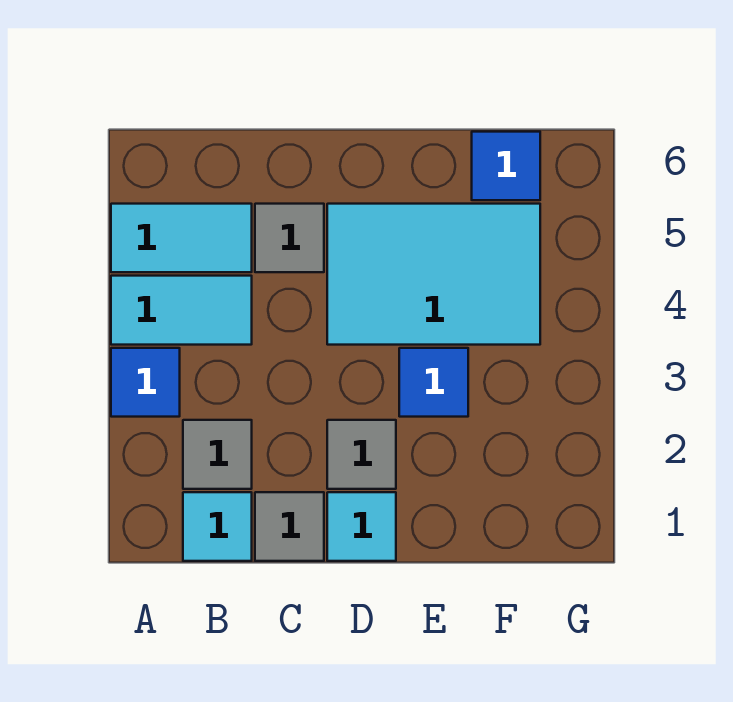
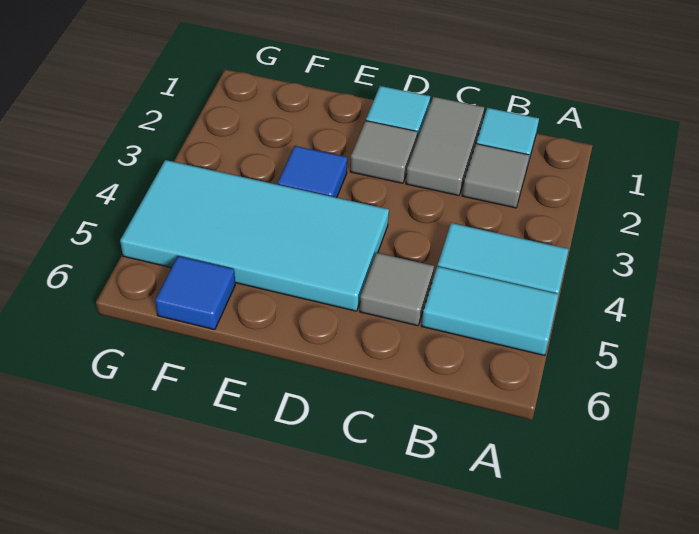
blue 1x1 tile [111,348,180,417] -> none
grey 1x1 tile [255,492,324,561] -> grey 1x2 tile [406,97,484,196]
cyan 2x3 tile [327,204,540,345] -> cyan 2x4 tile [120,160,389,311]

